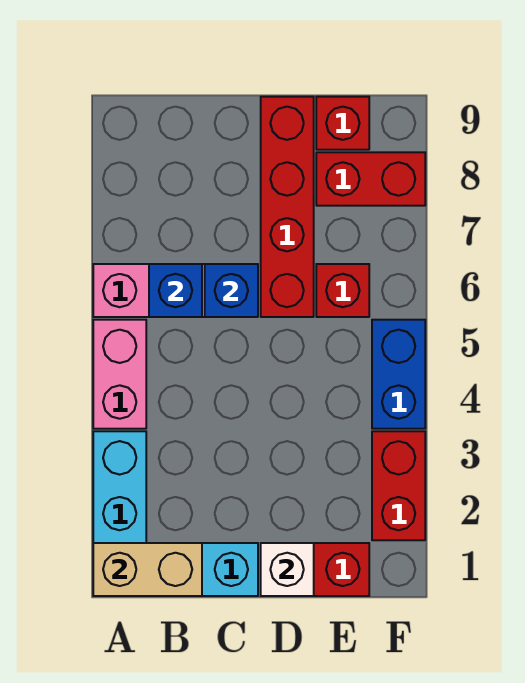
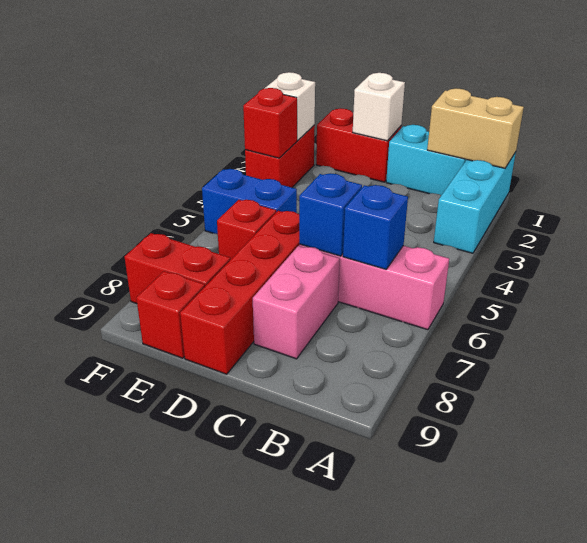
pink 1x2 brick [93,320,146,429] -> pink 1x2 brick moved to [253,246,340,359]
none -> white 1x1 brick [264,72,315,141]
none -> red 1x1 brick [243,88,297,158]
blue 1x2 brick [372,320,425,429] -> blue 1x2 brick turned to [202,169,297,234]

